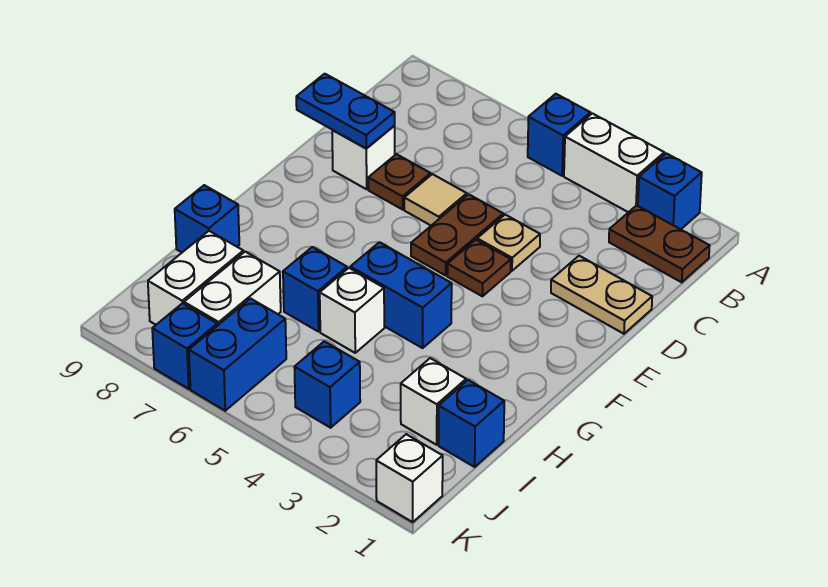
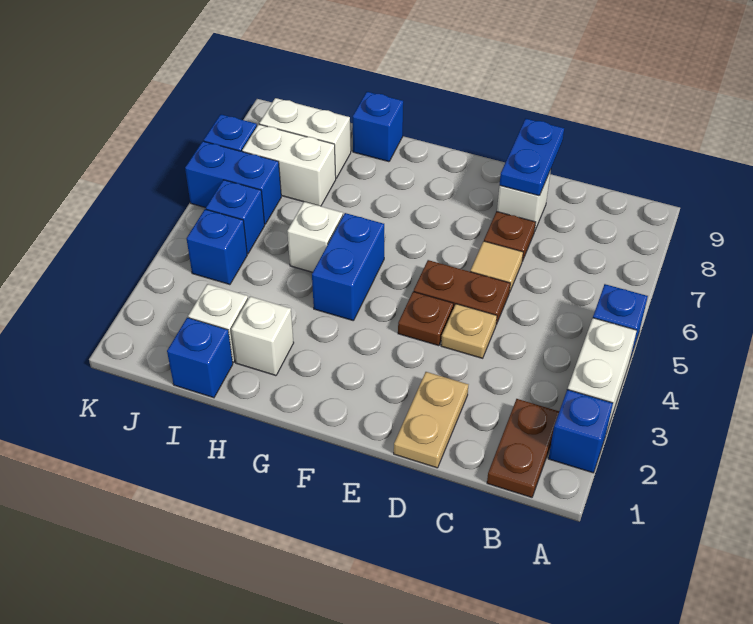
blue 1x1 brick [283,247,347,332] -> blue 1x1 brick moved to [206,180,265,254]
white 1x1 brick [376,434,443,522] -> white 1x1 brick moved to [231,297,294,376]

